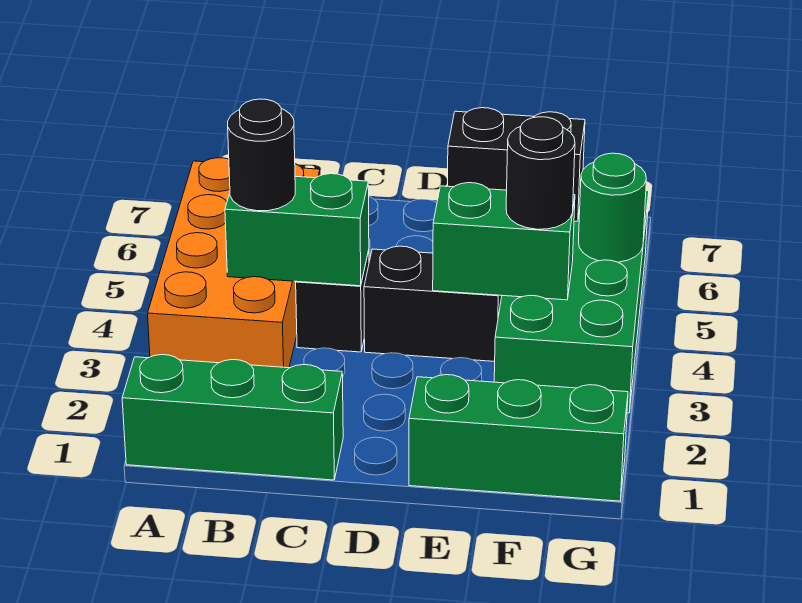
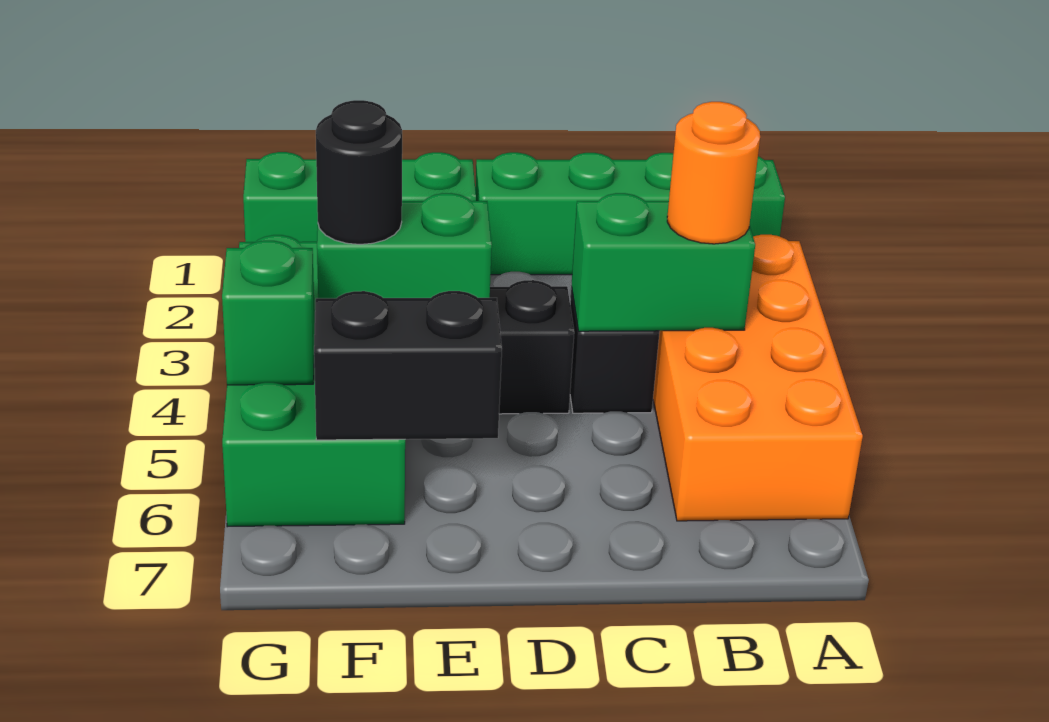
green 1x3 brick [122,355,343,480] -> green 1x4 brick [475,152,785,275]
black 1x1 round brick [228,99,295,211] -> orange 1x1 round brick [667,102,760,244]
green 1x1 round brick [579,153,646,262] -> green 1x1 brick [222,241,315,385]

